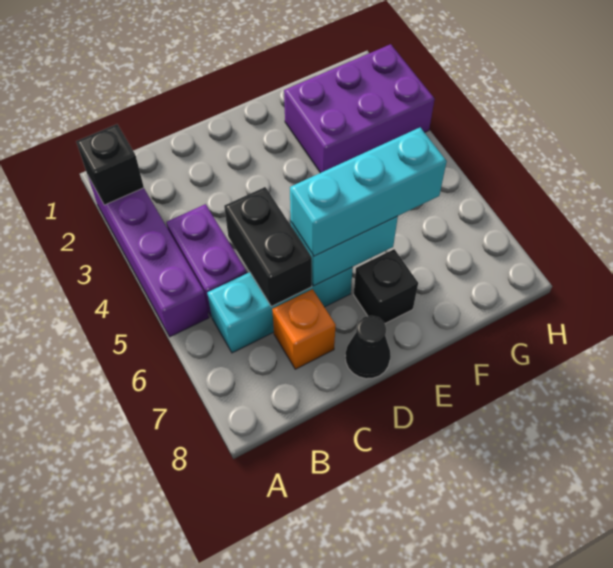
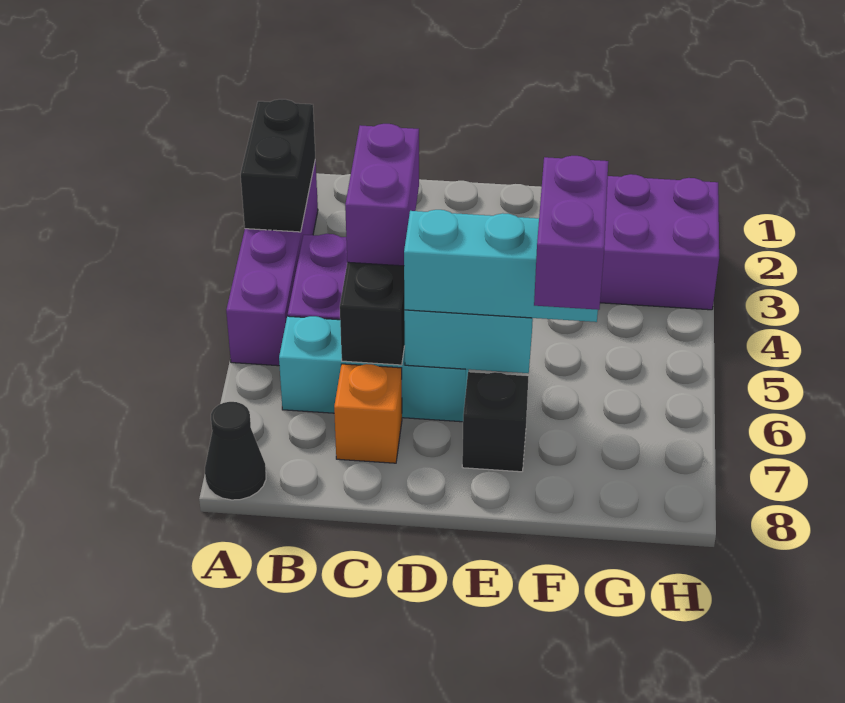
black 1x1 brick [76,124,144,205] -> black 1x2 brick [241,99,315,232]
none -> purple 1x2 brick [345,124,419,266]
black 1x1 cone [345,316,391,379] -> black 1x1 cone moved to [205,402,266,500]
none -> purple 1x2 brick [534,156,608,310]

